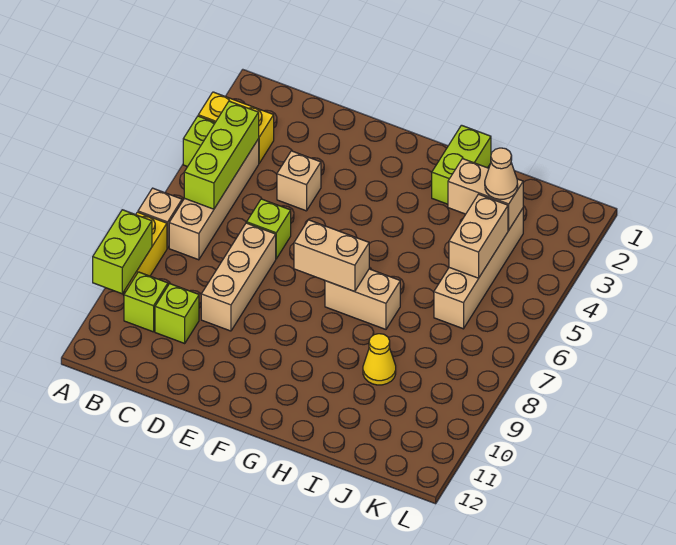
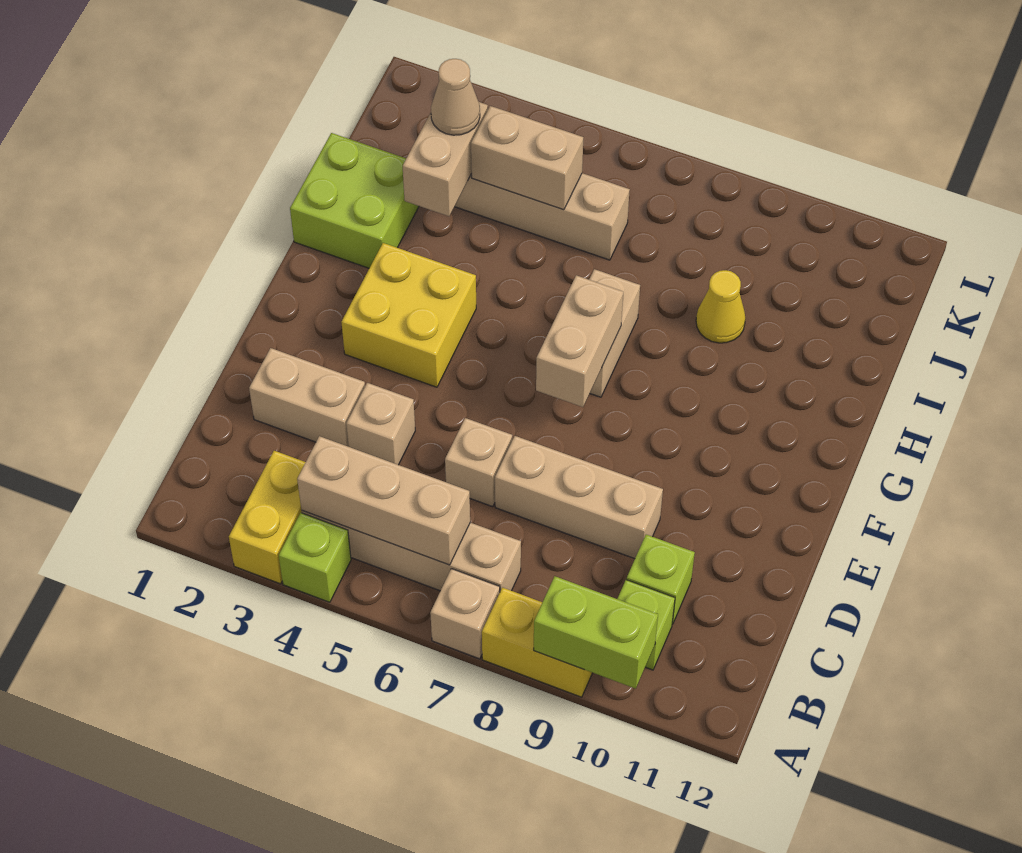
lime 1x3 brick [184,101,259,209] -> tan 1x3 brick [297,436,470,565]
none -> tan 1x2 brick [249,348,365,447]
lime 1x1 brick [247,199,291,259] -> tan 1x1 brick [445,418,512,507]
none -> yellow 2x2 brick [341,243,476,387]
lime 1x2 brick [432,125,491,204] -> lime 2x2 brick [290,133,419,268]

